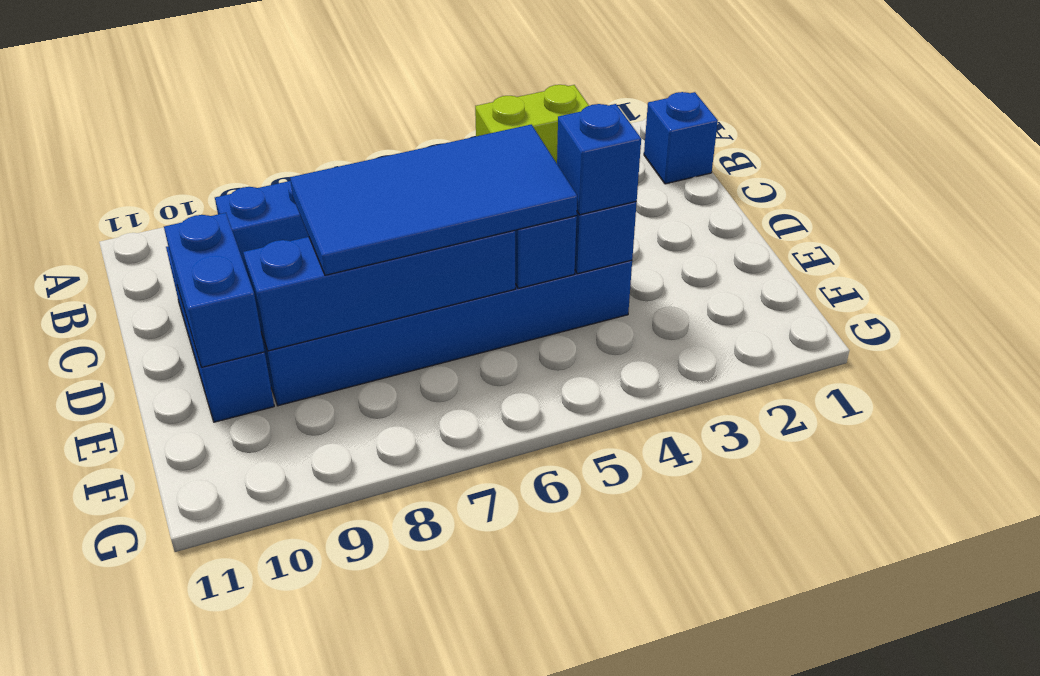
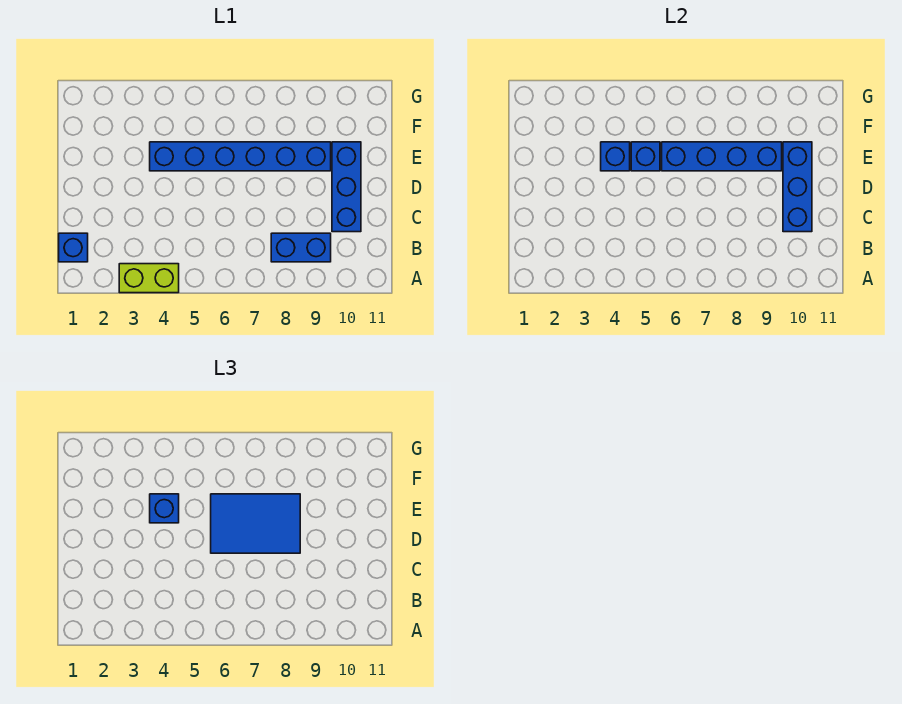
blue 2x4 tile [290,125,577,275] -> blue 2x3 tile [211,494,300,553]
blue 1x2 brick [164,213,265,368] -> blue 1x3 brick [783,142,812,232]

